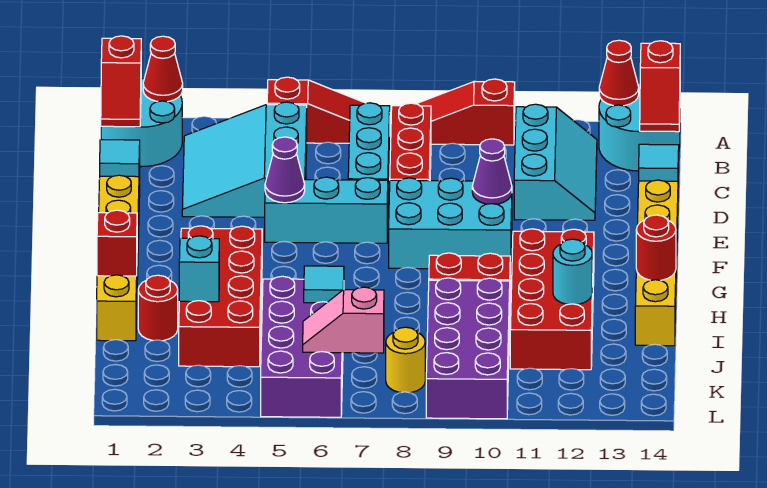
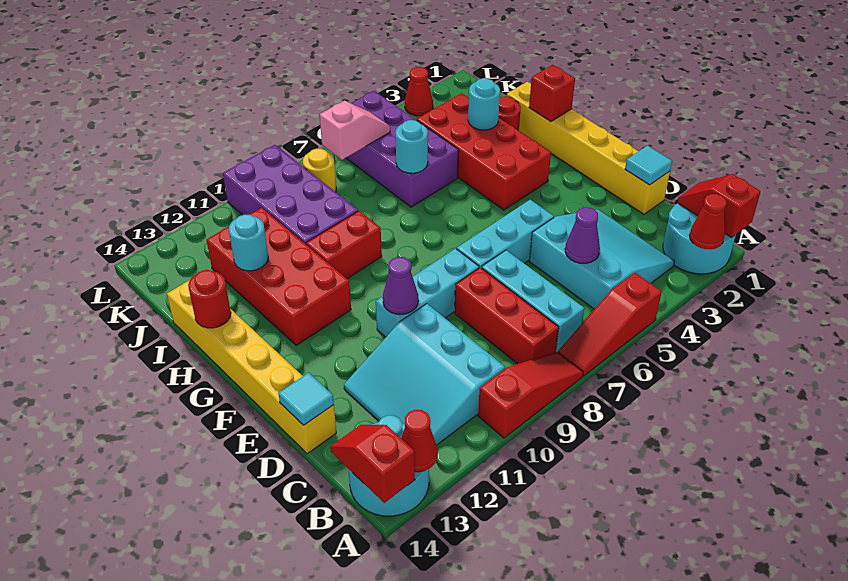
cyan 2x3 slope [514,104,597,220] -> cyan 3x3 slope [344,304,505,445]
purple 1x1 cone [265,137,305,203] -> purple 1x1 cone moved to [565,207,600,263]
cyan 2x3 brick [389,178,512,269] -> cyan 1x3 brick [376,249,479,337]
cyan 1x1 brick [179,236,219,302] -> cyan 1x1 round brick [468,78,500,130]
cyan 1x1 tile [304,266,344,303] -> cyan 1x1 round brick [395,120,428,173]
none -> red 1x1 cone [405,67,433,116]

